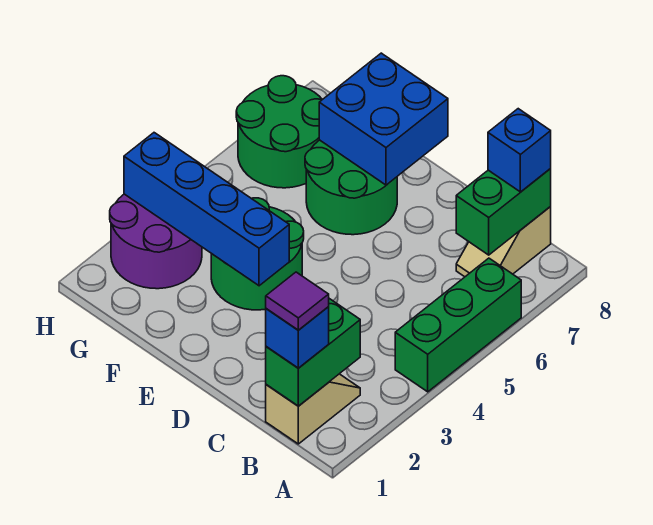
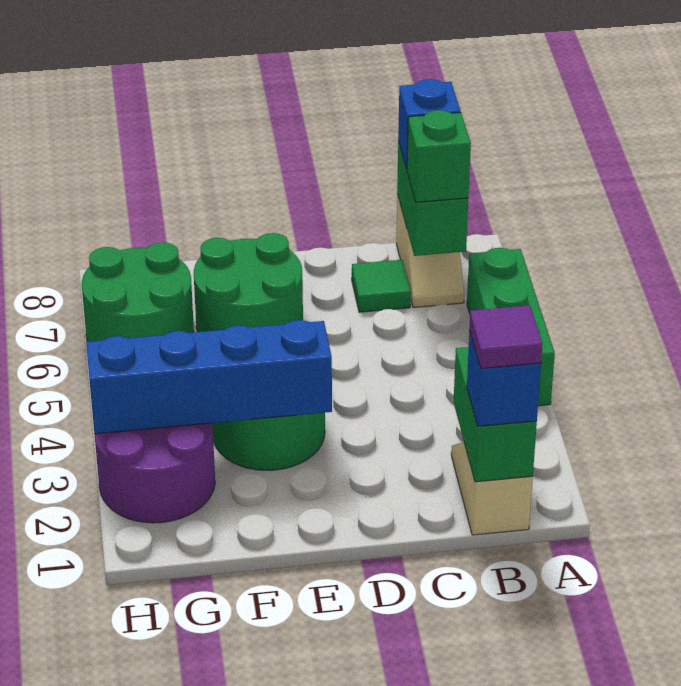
none -> green 1x1 brick [407,110,471,202]
none -> green 1x1 tile [352,260,411,312]
blue 2x2 brick [319,53,448,185] -> none

